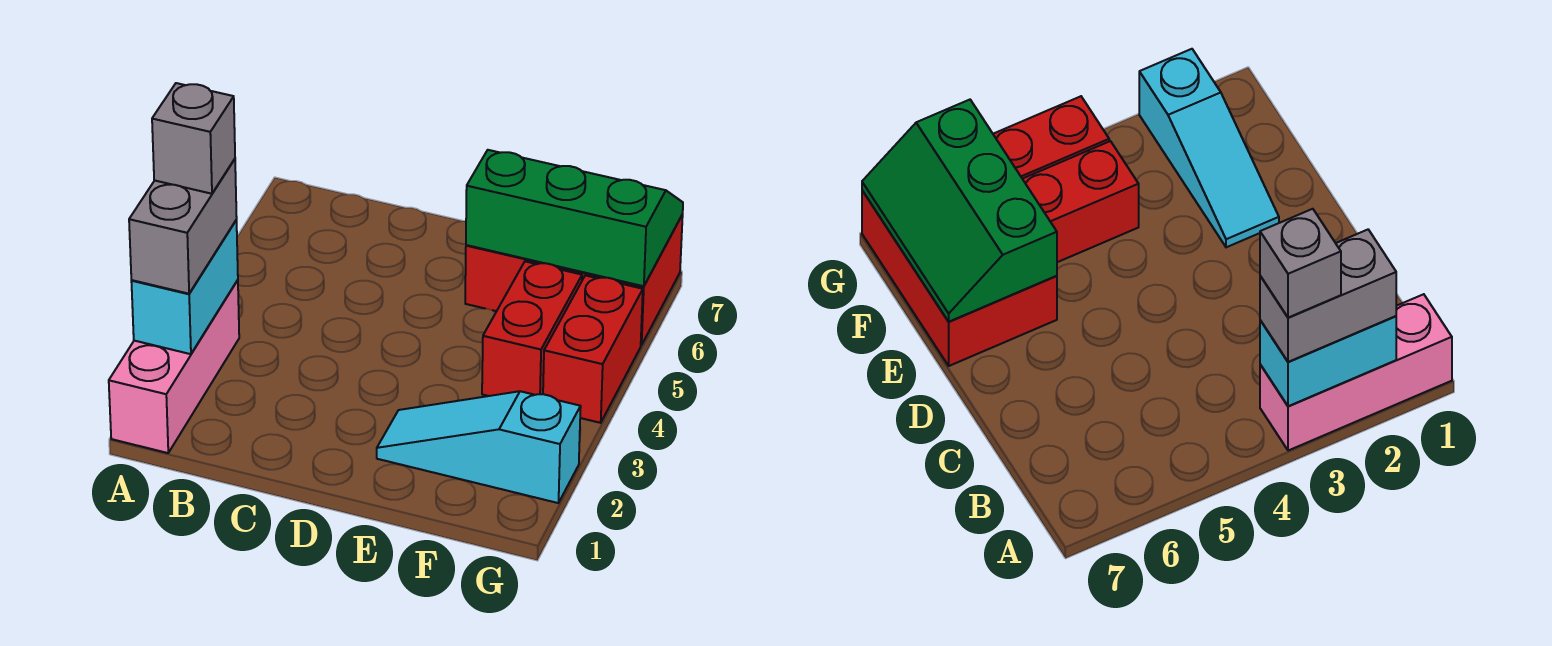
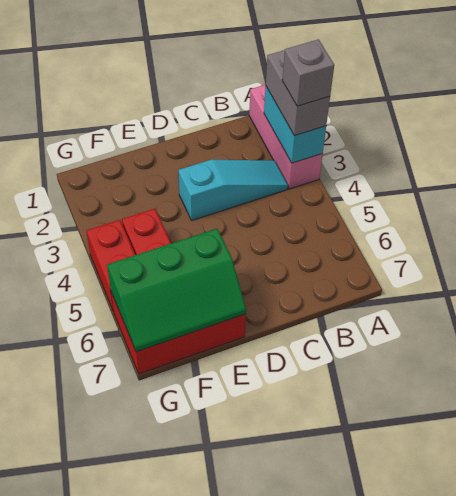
cyan 1x3 slope [377,391,581,503] -> cyan 1x3 slope moved to [178,160,288,220]

